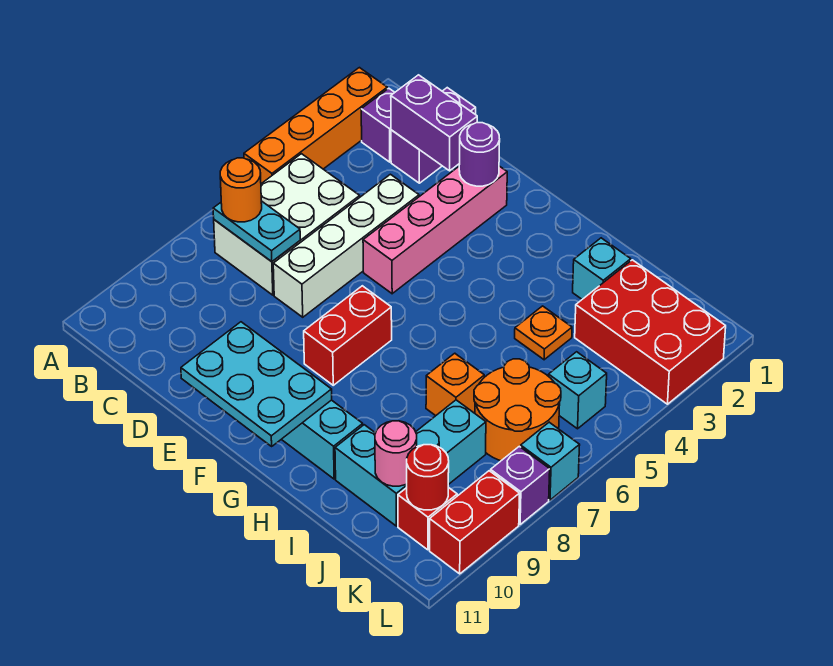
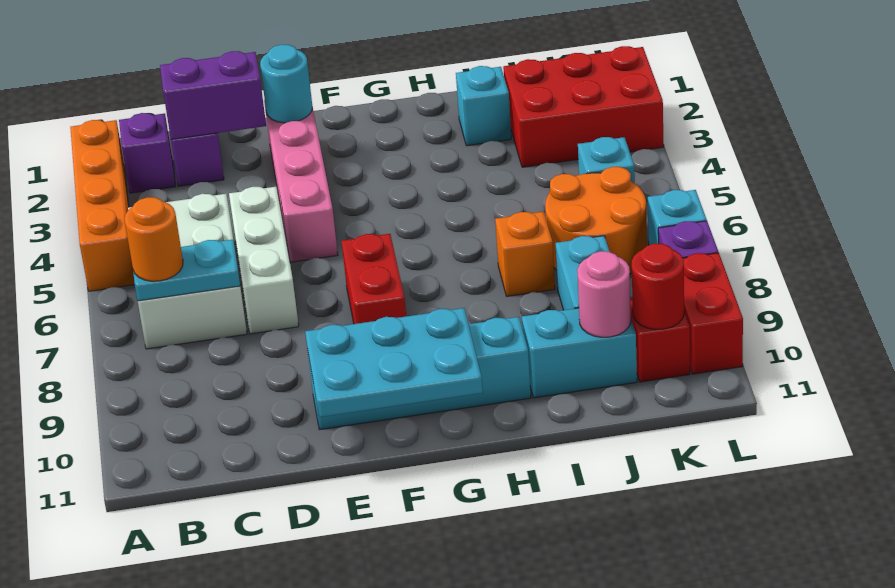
white 1x4 brick [273,174,419,317] -> white 1x3 brick [229,187,299,334]
purple 1x1 round brick [459,123,500,186] -> cyan 1x1 round brick [260,45,312,123]
orange 1x1 plate [515,306,572,360] -> none

